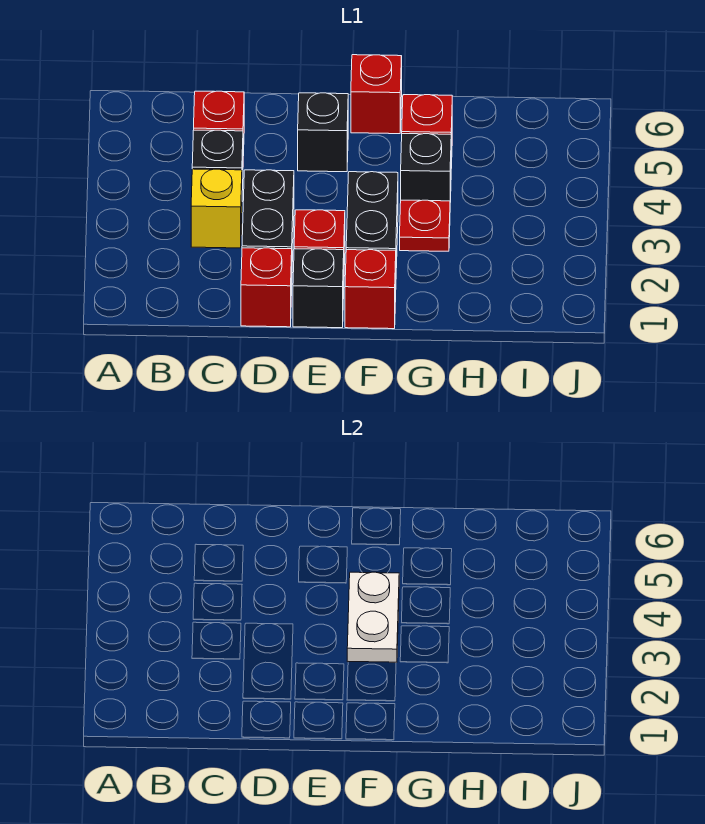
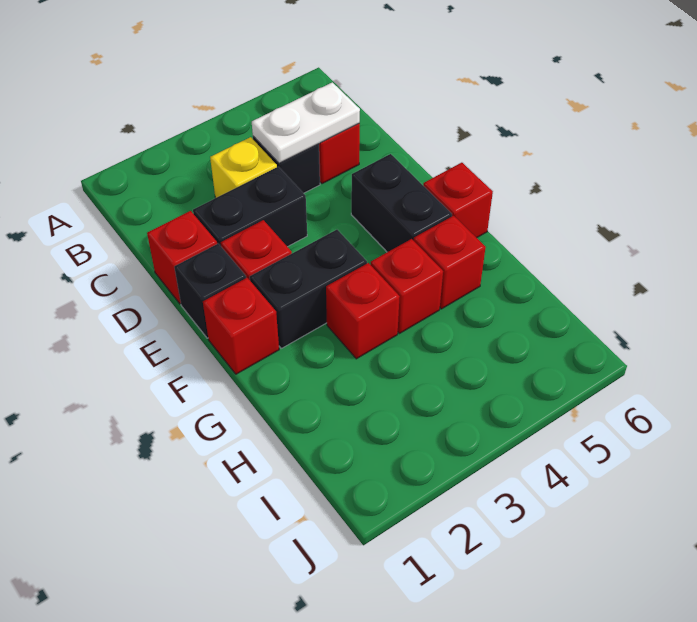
black 1x1 brick [298,93,348,172] -> black 1x2 brick [351,154,452,252]
white 1x2 plate [347,572,399,663] -> white 1x2 plate moved to [252,82,360,163]
red 1x1 plate [400,200,450,251] -> red 1x1 brick [326,263,400,359]
black 1x1 brick [401,134,451,202] -> red 1x1 brick [371,239,443,333]

